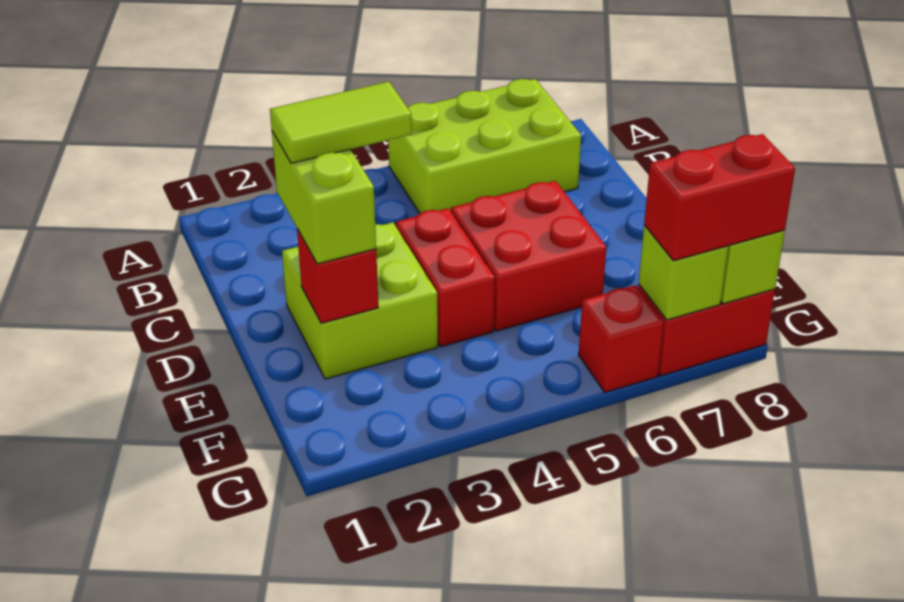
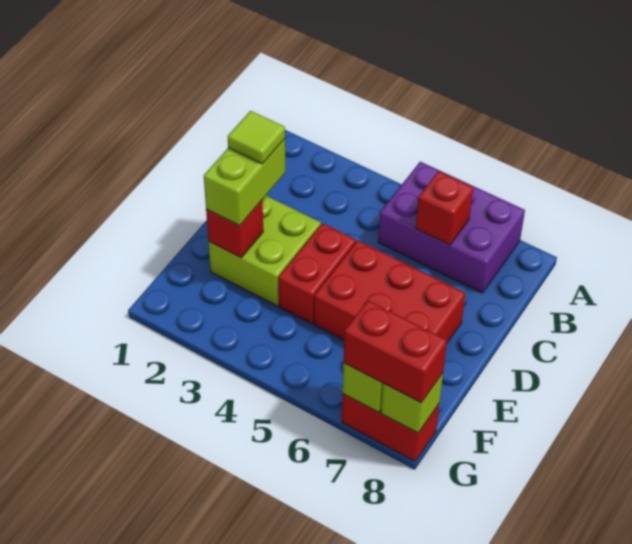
lime 2x3 brick [388,79,581,213] -> purple 2x3 brick [378,162,525,293]
lime 1x2 tile [270,82,412,163] -> lime 1x1 tile [228,111,285,164]
red 2x2 brick [451,181,606,331] -> red 2x3 brick [314,241,465,343]
red 1x1 brick [579,285,664,392] -> red 1x1 brick moved to [416,171,473,245]

